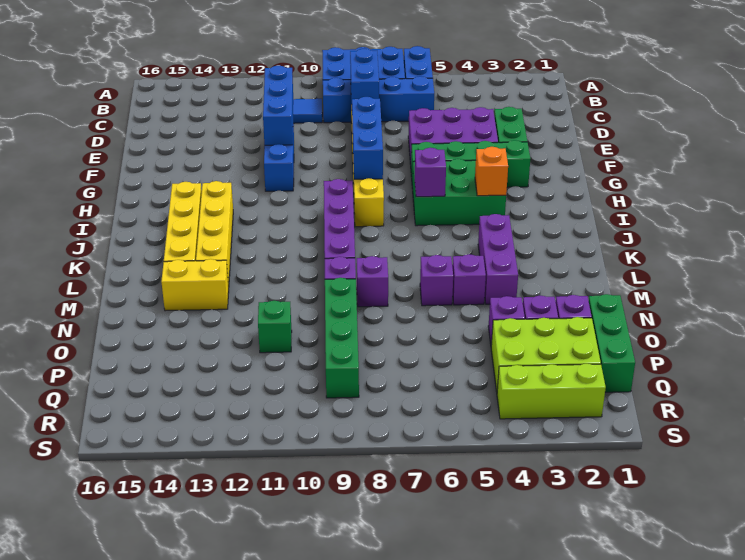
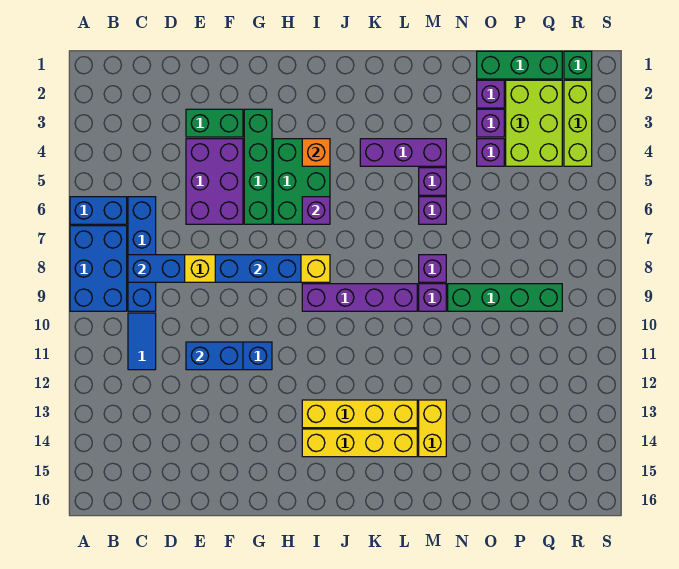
blue 1x3 brick [263,66,293,145] -> blue 1x2 brick [186,342,243,370]
green 1x1 brick [258,301,292,353] -> green 1x1 brick moved to [564,51,592,79]

